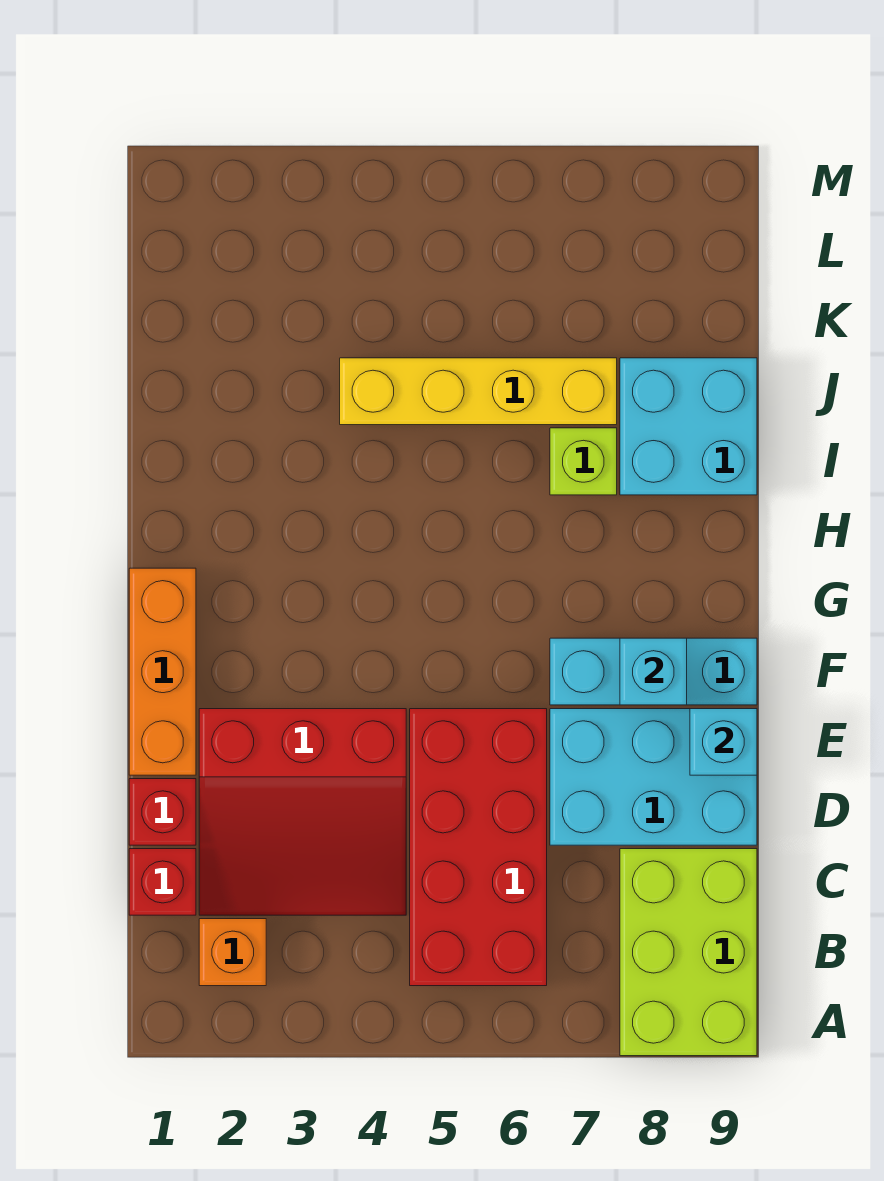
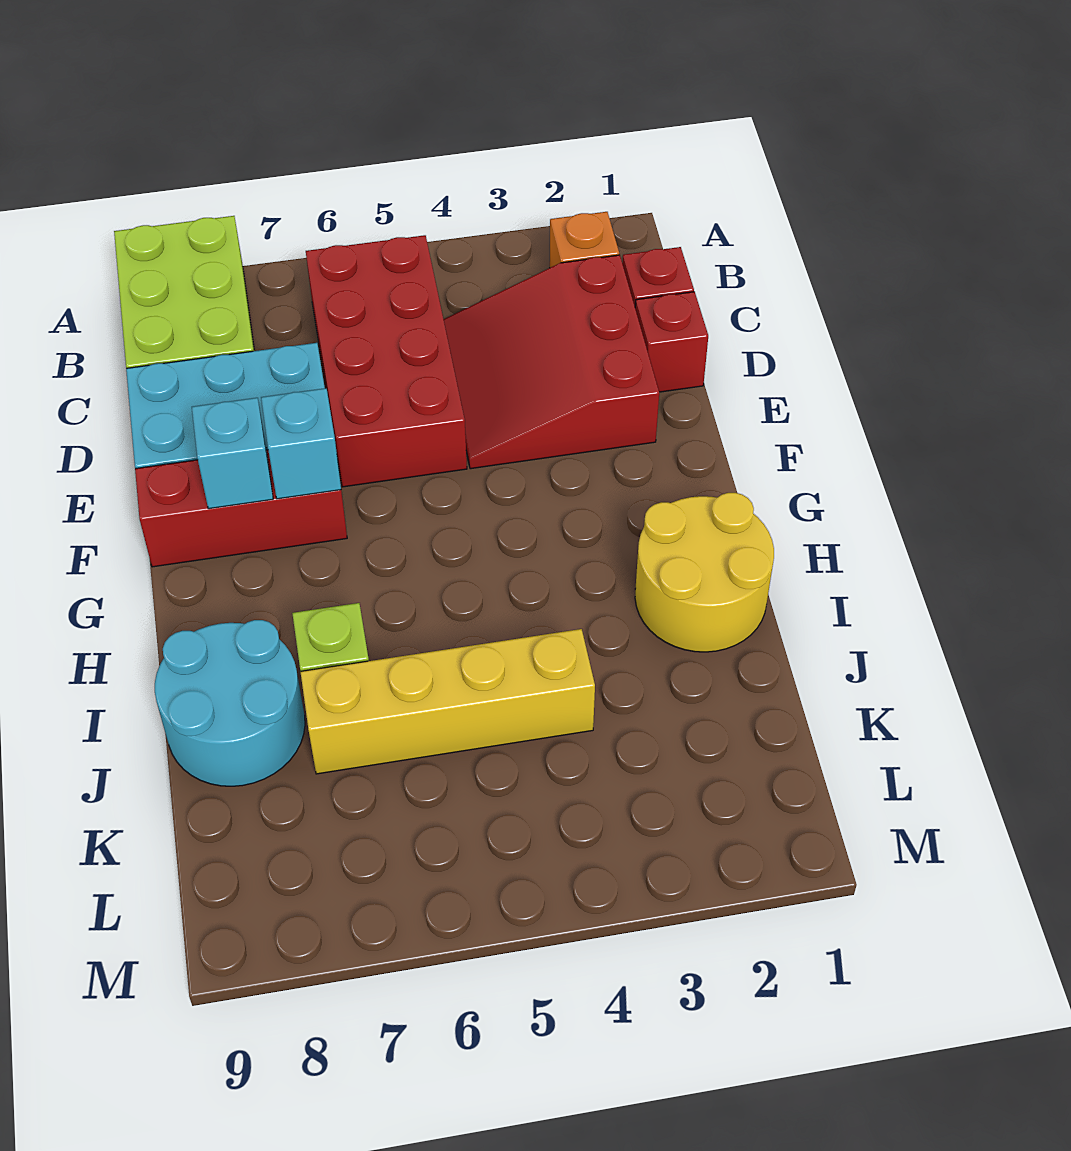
red 3x3 slope [199,709,406,915] -> red 3x3 slope turned to [444,255,659,469]
orange 1x3 brick [129,568,196,775] -> none
cyan 1x1 brick [690,709,757,775] -> cyan 1x1 brick moved to [261,388,341,499]
cyan 1x3 brick [550,638,757,705] -> red 1x3 brick [135,450,347,567]
none -> yellow 2x2 round brick [635,493,774,652]
cyan 2x2 brick [620,358,757,495] -> cyan 2x2 round brick [155,620,305,786]

